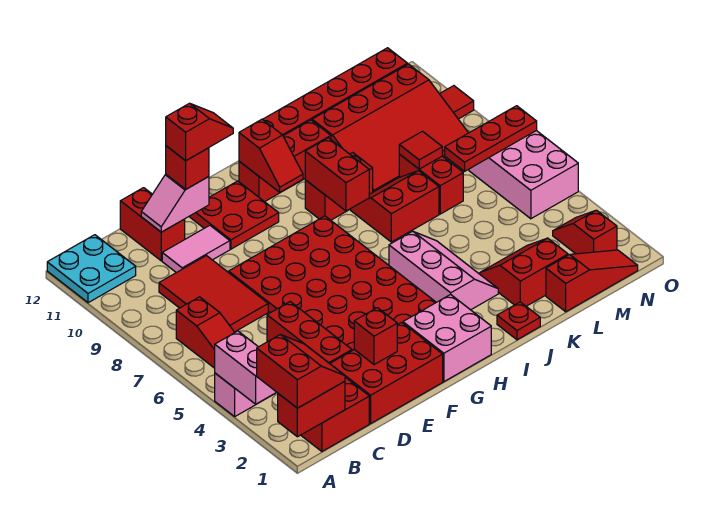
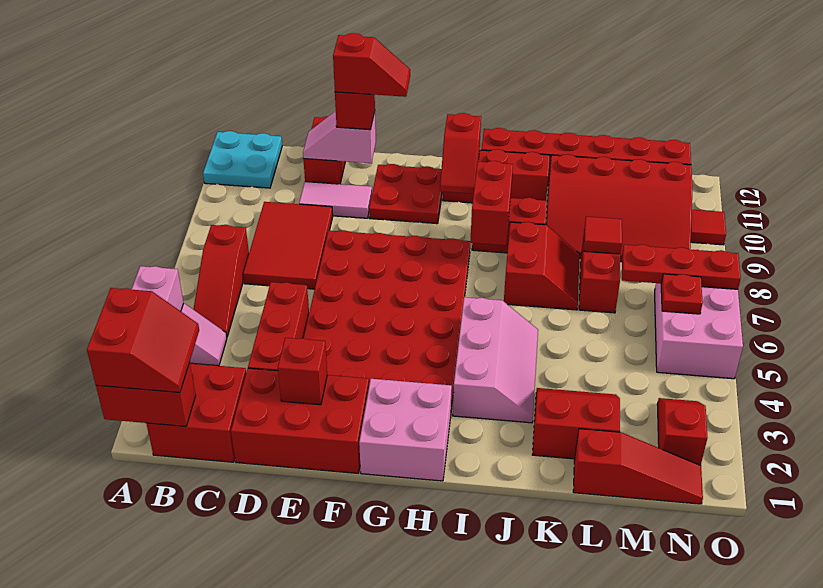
red 1x1 plate [497,302,540,340] -> red 1x1 plate moved to [661,274,703,314]
red 2x2 slope [351,171,439,242] -> red 2x2 slope turned to [504,222,580,310]

